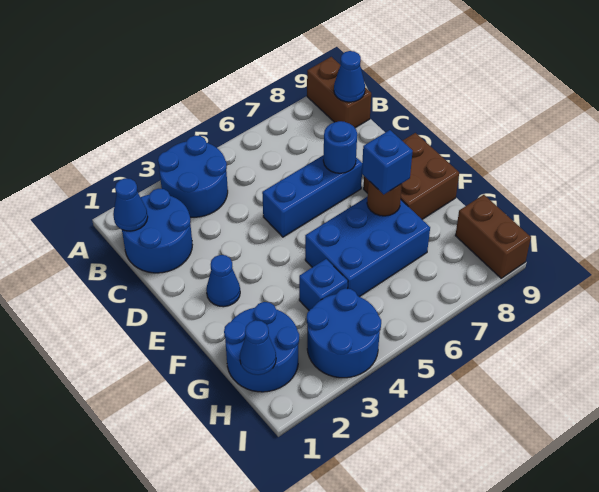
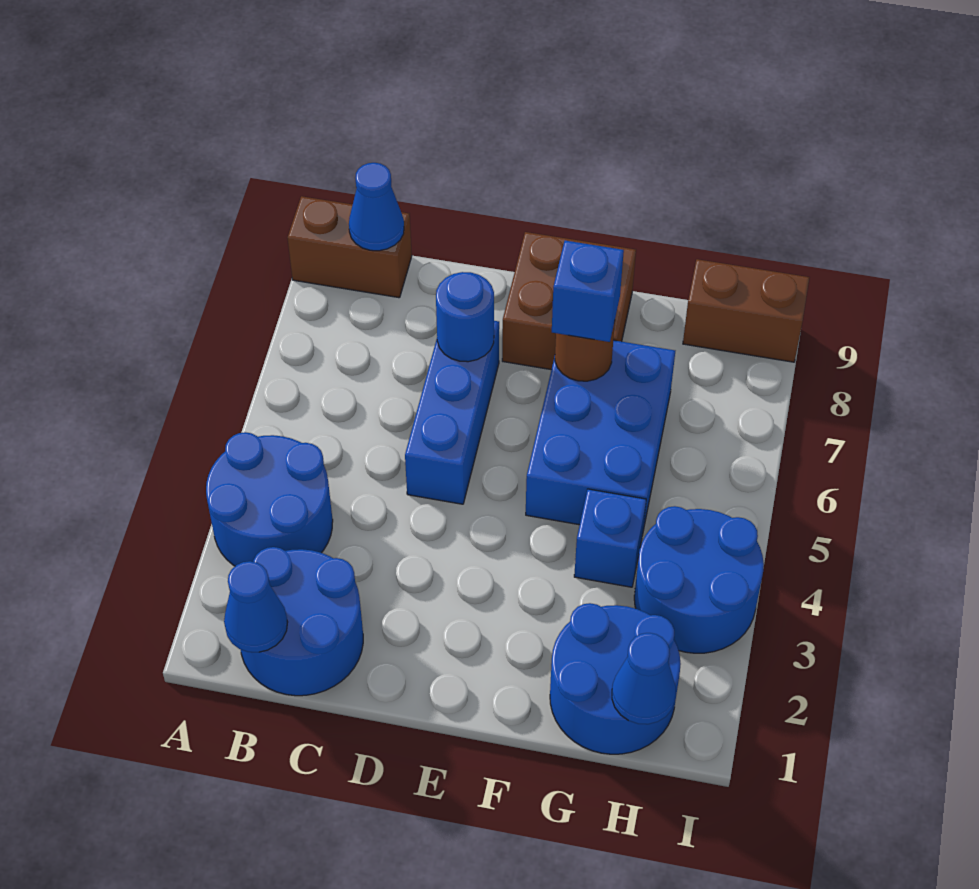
blue 1x1 cone [206,255,240,307] -> none

